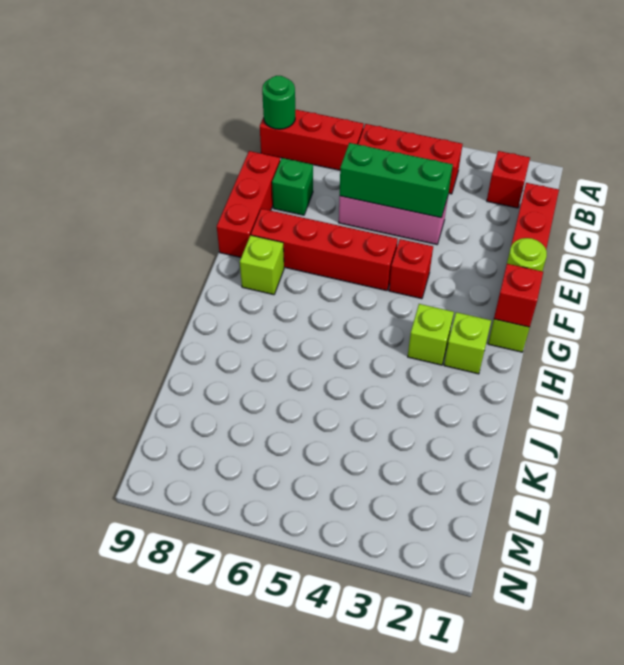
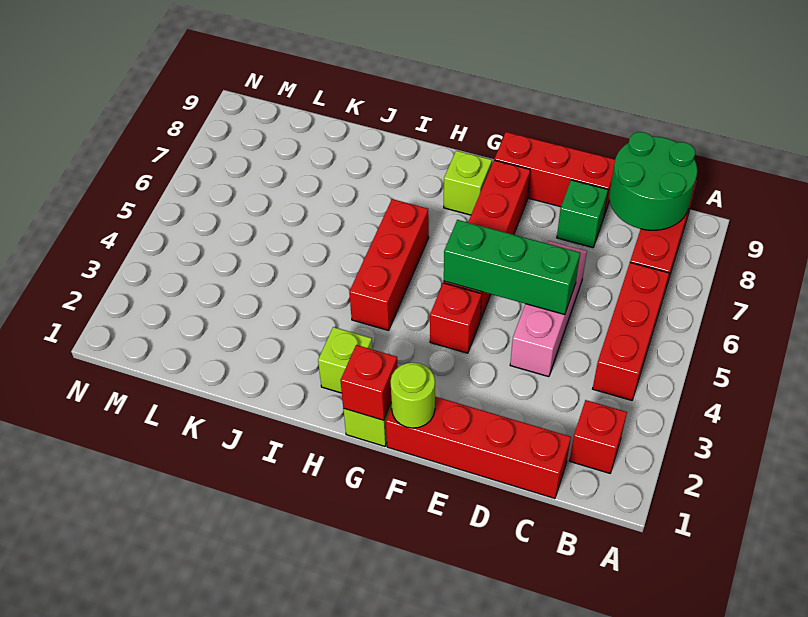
green 1x1 round brick [262,76,295,129] -> green 2x2 round brick [609,132,697,230]
green 1x3 brick [340,143,453,218] -> green 1x3 brick turned to [444,220,580,315]
lime 1x1 brick [408,304,454,365] -> none
none -> red 1x3 brick [349,199,429,331]

